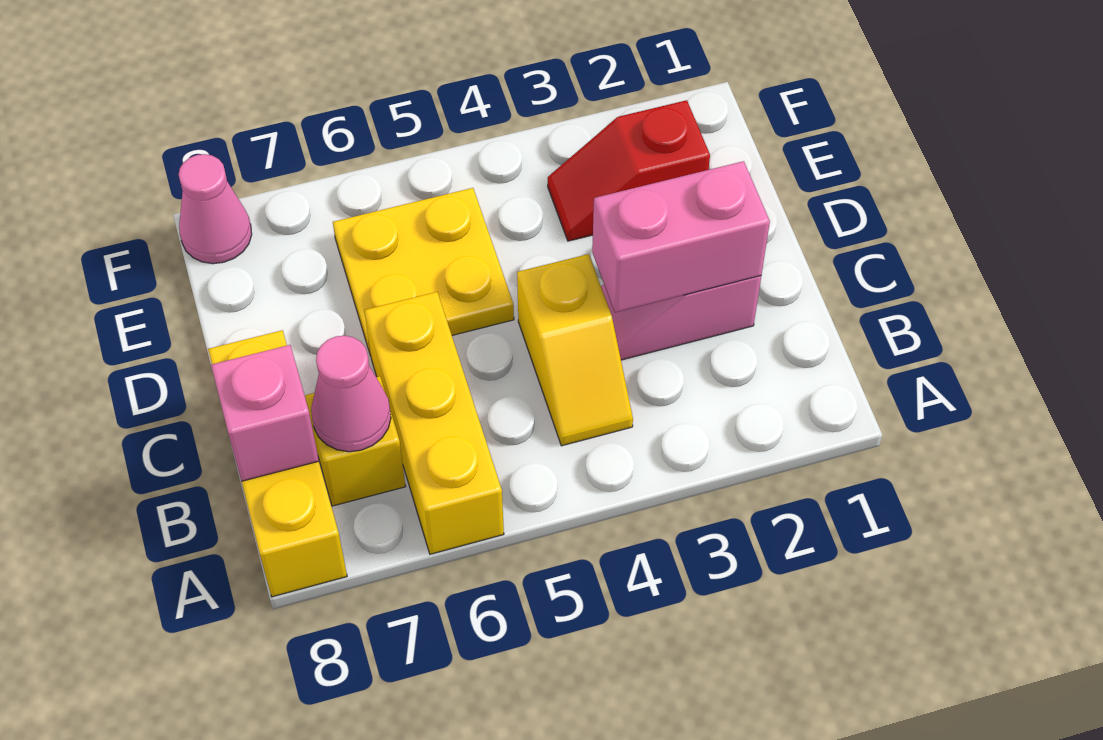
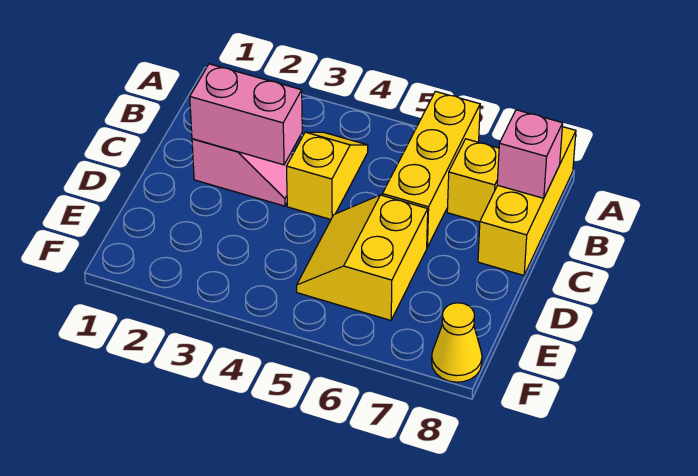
pink 1x1 cone [311,336,391,452] -> none
yellow 2x2 plate [333,188,514,356] -> yellow 2x2 slope [297,195,428,320]
red 1x2 slope [548,100,710,241] -> none
pink 1x1 cone [179,154,252,264] -> yellow 1x1 cone [432,303,482,382]

